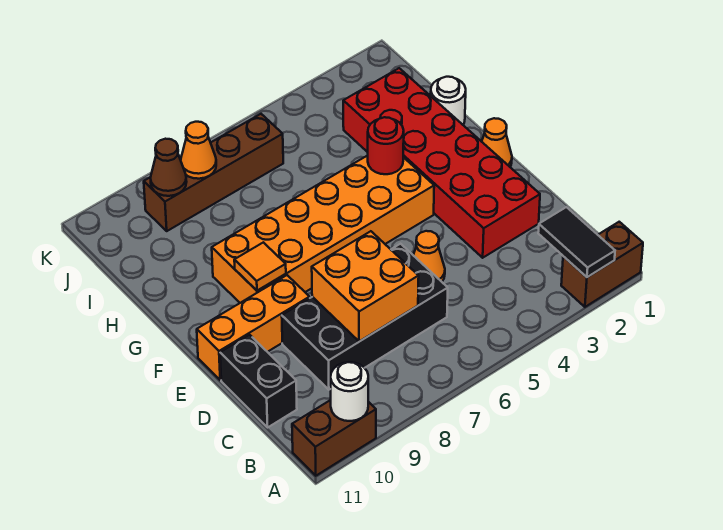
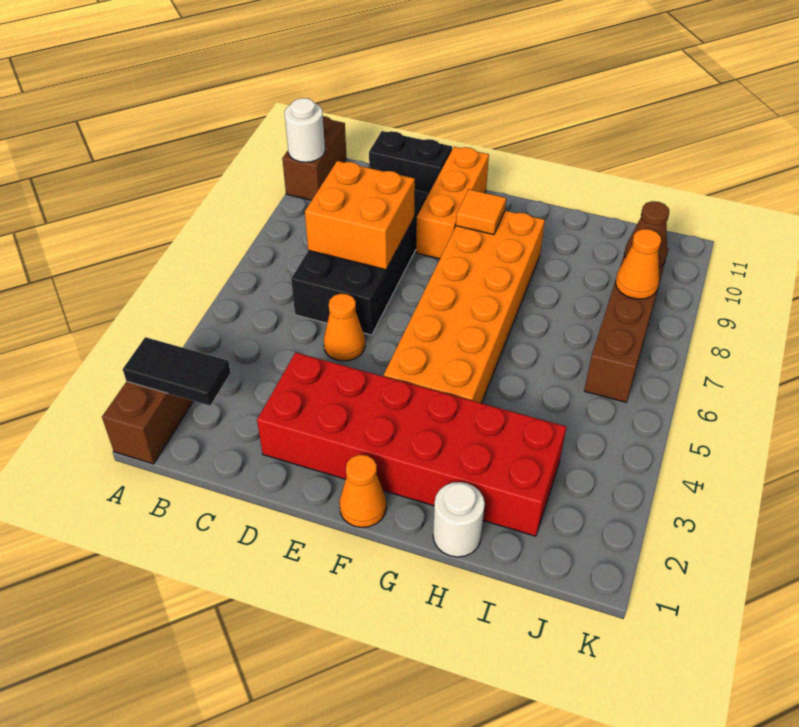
red 1x1 round brick [368,117,404,174] -> none

